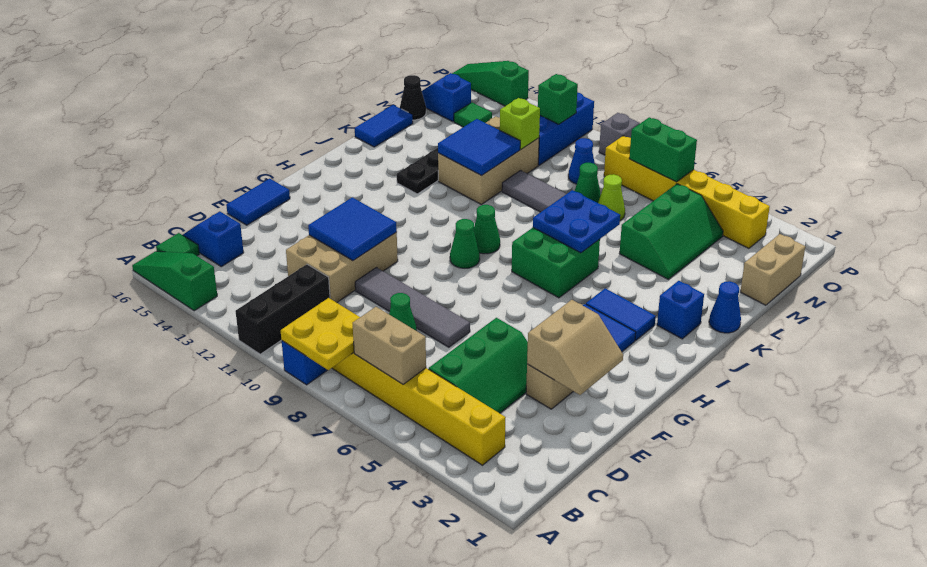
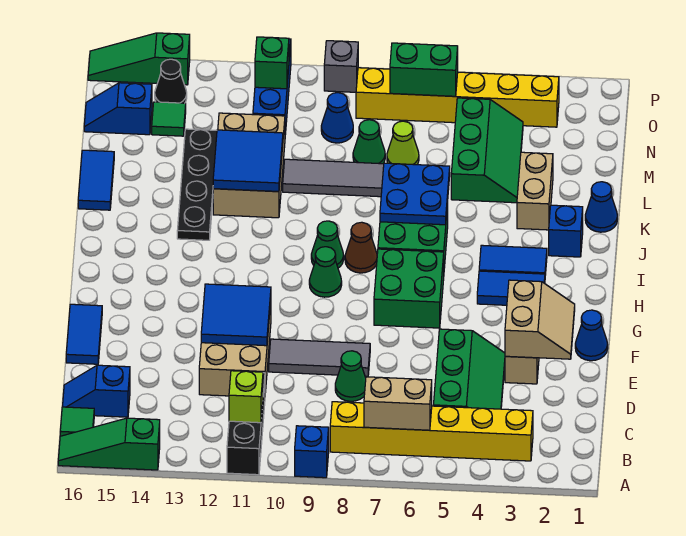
yellow 2x2 plate [281,298,360,370] -> none
grey 1x4 tile [355,268,470,347] -> grey 1x3 tile [269,339,370,376]
none -> blue 1x1 cone [575,310,608,361]
none -> green 2x2 brick [374,249,444,328]
none -> brown 1x1 cone [345,222,377,273]
tan 1x2 brick [740,234,805,305] -> tan 1x2 brick moved to [517,152,553,230]
lime 1x1 brick [500,98,540,149] -> lime 1x1 brick moved to [229,371,263,423]
black 1x1 cone [400,75,426,120] -> black 1x1 cone moved to [155,59,187,103]

